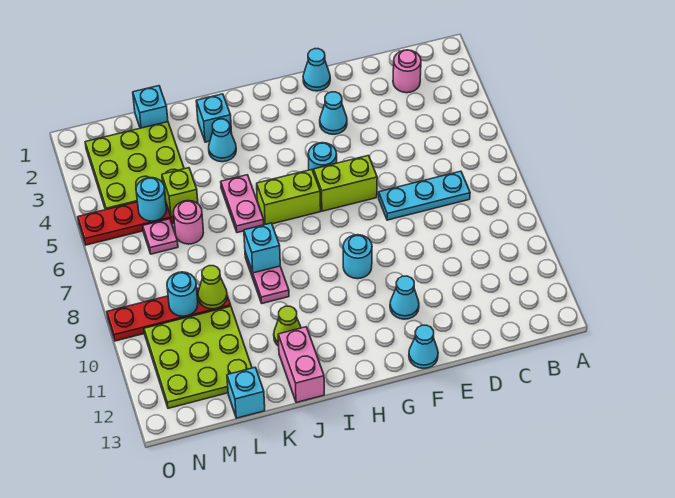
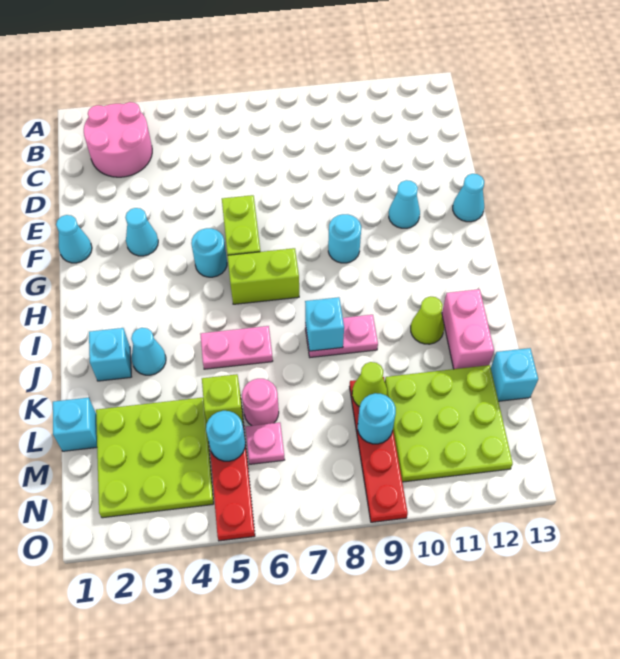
pink 1x1 round brick [393,50,421,93] -> pink 2x2 round brick [84,102,152,177]
cyan 1x3 plate [379,171,470,220] -> none
lime 1x2 brick [257,170,321,224] -> lime 1x2 brick turned to [228,248,299,304]
pink 1x2 brick [278,327,324,403] -> pink 1x2 brick turned to [442,289,494,369]

